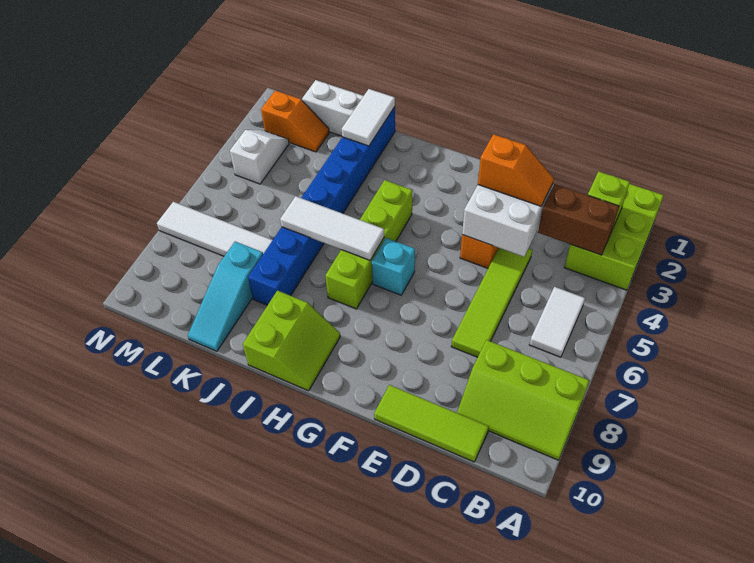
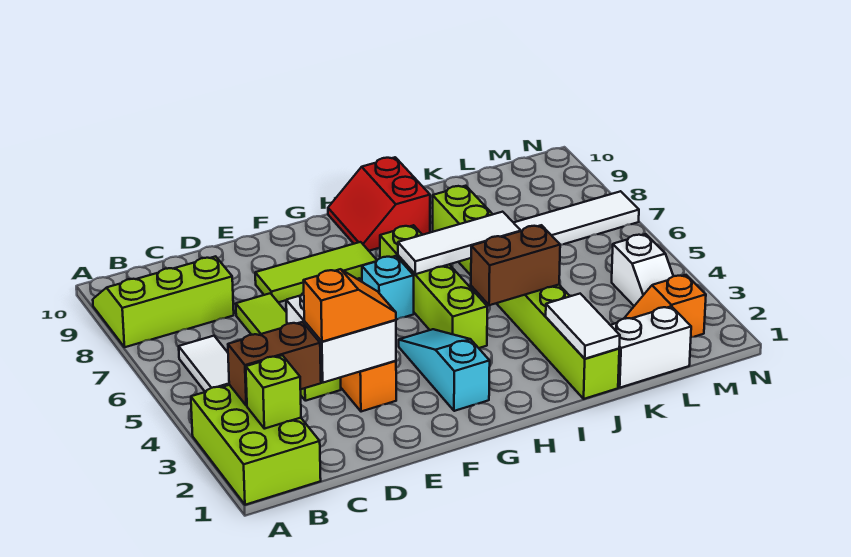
lime 1x3 tile [374,385,489,462] -> lime 1x3 tile moved to [255,242,377,302]
orange 1x2 slope [478,134,554,206] -> orange 1x2 slope turned to [304,269,396,342]
lime 2x2 slope [243,291,340,391] -> red 2x2 slope [328,157,430,251]
none -> brown 1x2 brick [471,225,560,305]
blue 1x8 brick [248,107,395,305] -> lime 1x8 brick [433,186,619,399]
cyan 1x3 slope [188,242,263,351] -> cyan 1x3 slope moved to [399,329,490,411]

